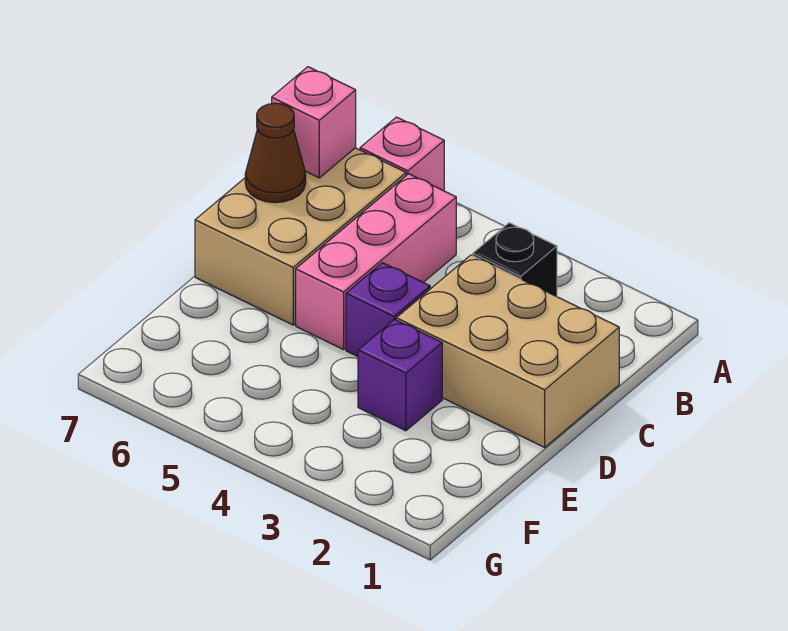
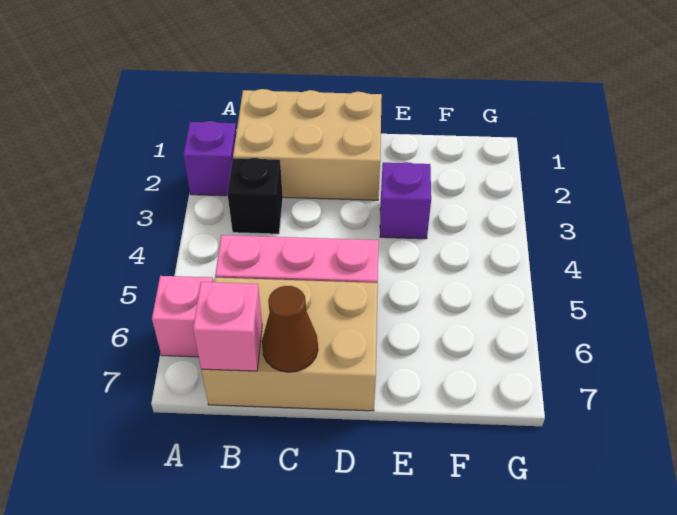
tan 2x3 brick [396,255,619,447] -> tan 2x3 brick turned to [233,89,382,200]
purple 1x1 brick [346,263,430,356] -> purple 1x1 brick moved to [183,121,237,196]

